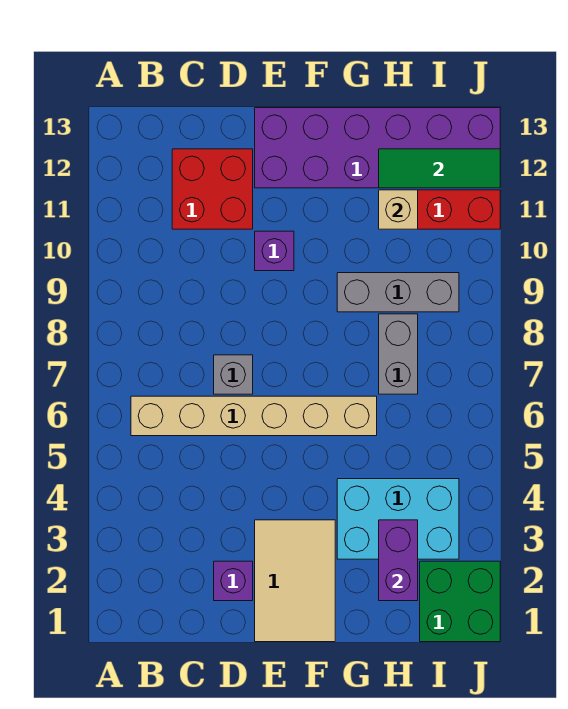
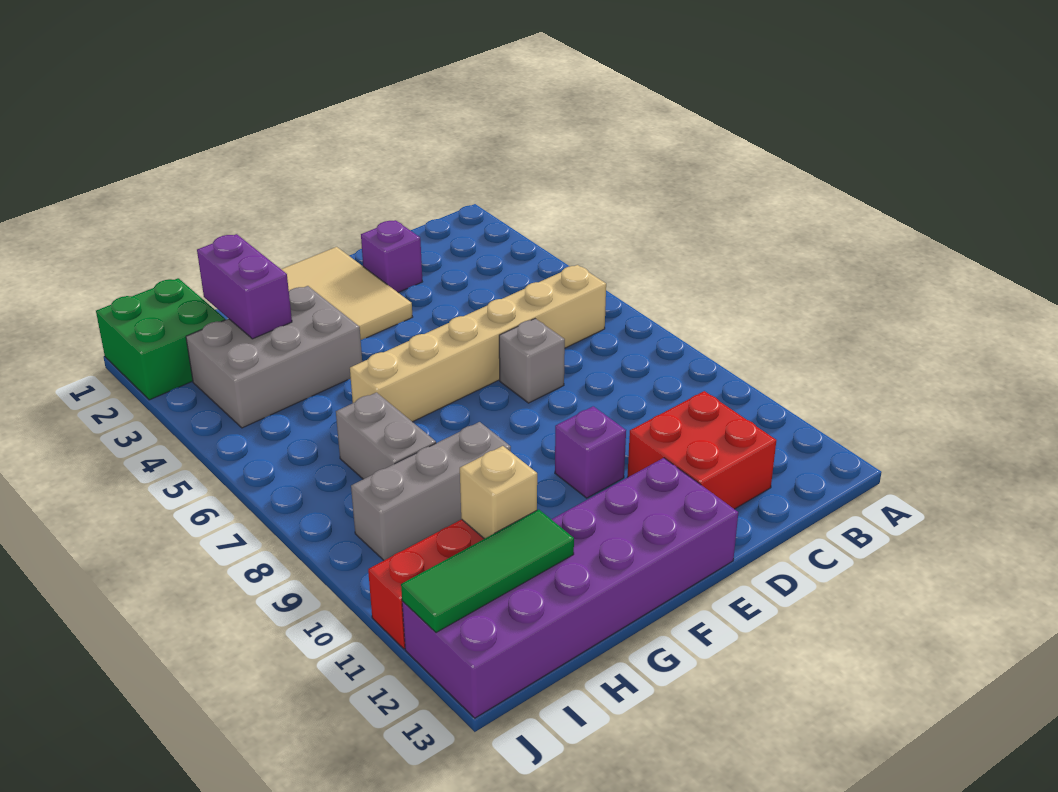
cyan 2x3 brick [337,479,459,559] -> grey 2x3 brick [186,286,362,428]

